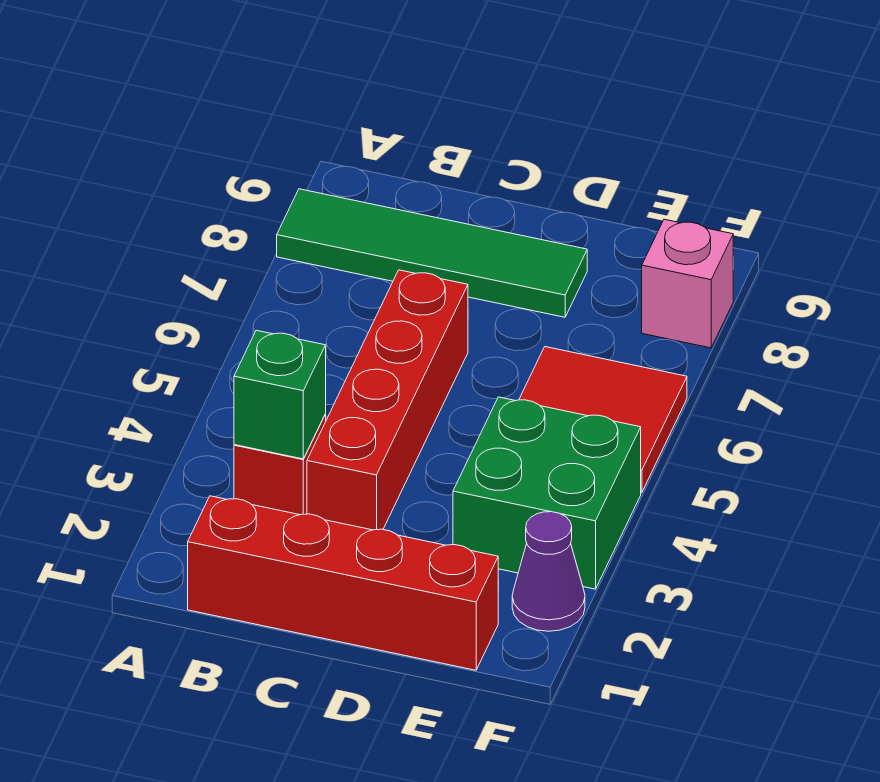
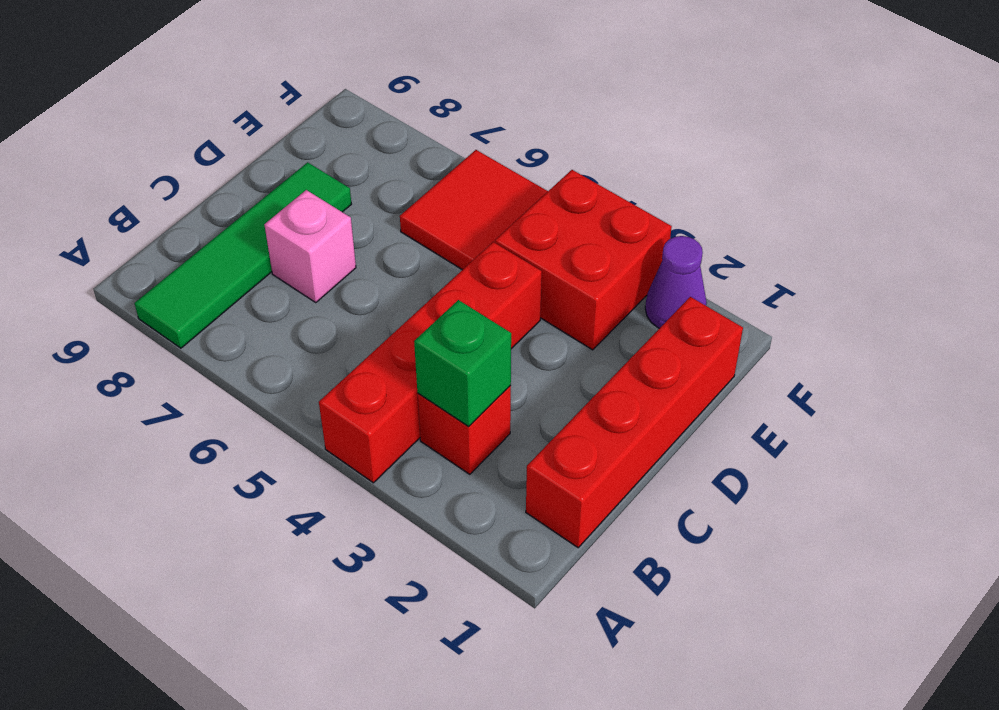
red 1x4 brick [307,270,468,530] -> red 1x4 brick turned to [319,242,542,483]
green 2x2 brick [453,397,641,589] -> red 2x2 brick [495,170,672,350]
pink 1x1 brick [642,219,733,348] -> pink 1x1 brick moved to [264,190,356,303]

